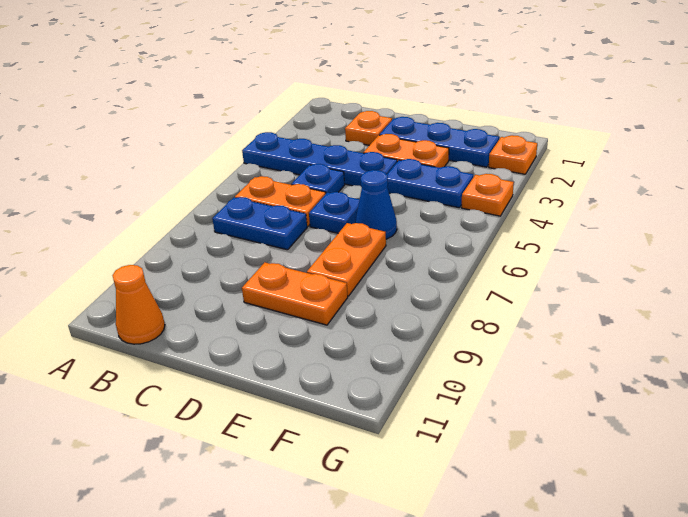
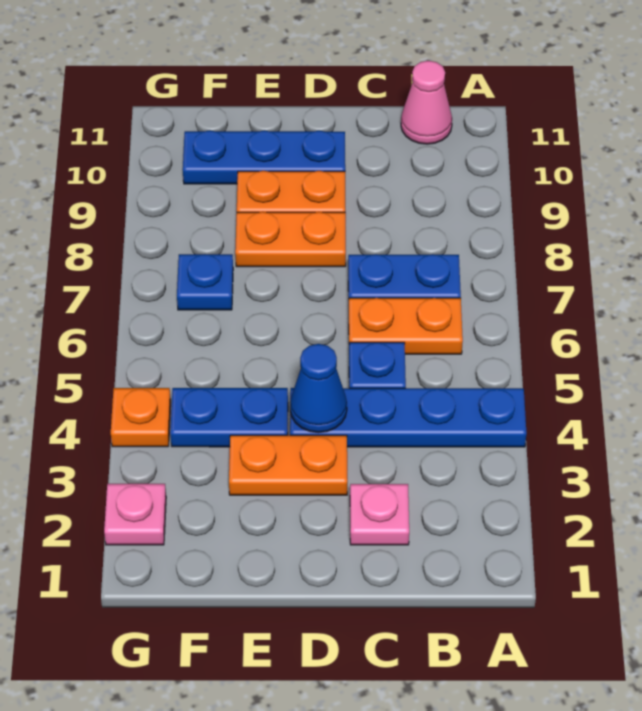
orange 1x1 cone [113,265,165,344] -> pink 1x1 cone [401,61,452,144]
orange 1x1 plate [345,111,392,145] -> pink 1x1 plate [350,484,409,545]
blue 1x3 plate [379,117,499,167] -> blue 1x3 plate moved to [183,130,345,184]
blue 1x1 plate [309,192,360,233] -> blue 1x1 plate moved to [177,254,233,310]
blue 1x1 cone [355,170,397,239] -> blue 1x1 cone moved to [290,344,347,433]
orange 1x2 plate [307,223,386,296] -> orange 1x2 plate turned to [235,212,346,267]
orange 1x1 plate [489,135,537,174] -> pink 1x1 plate [104,484,166,545]

